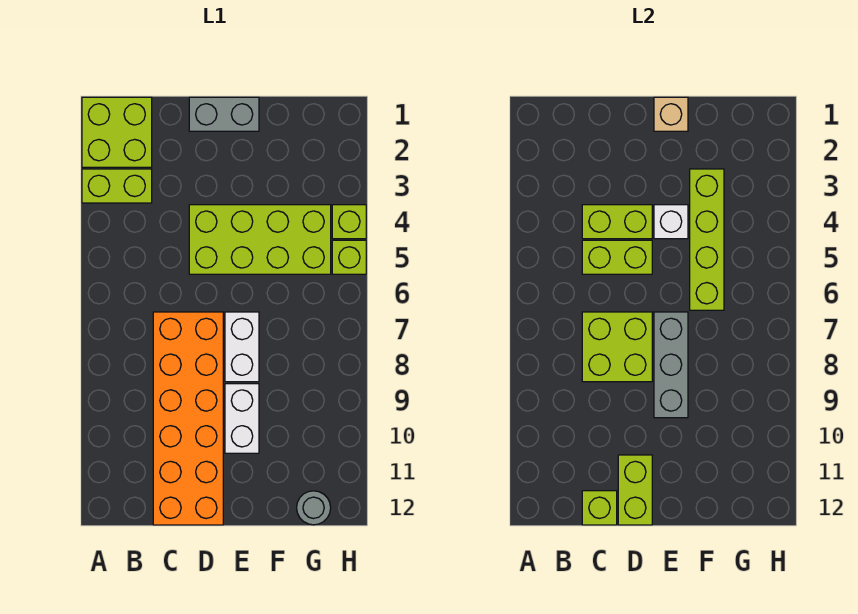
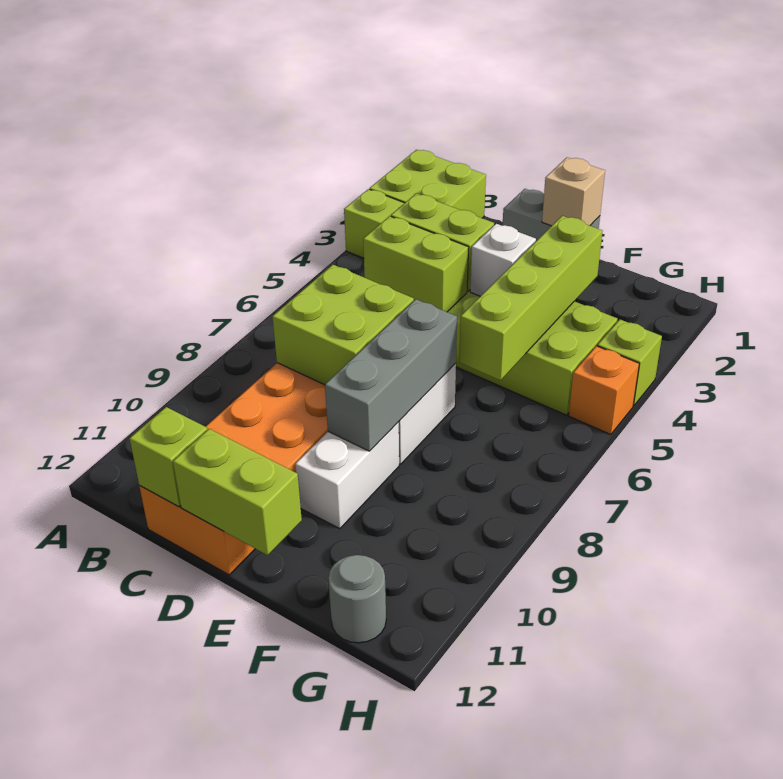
lime 1x2 brick [618,455,652,525] -> lime 1x2 brick turned to [173,429,302,555]
lime 1x1 brick [332,240,366,274] -> orange 1x1 brick [569,346,639,435]

